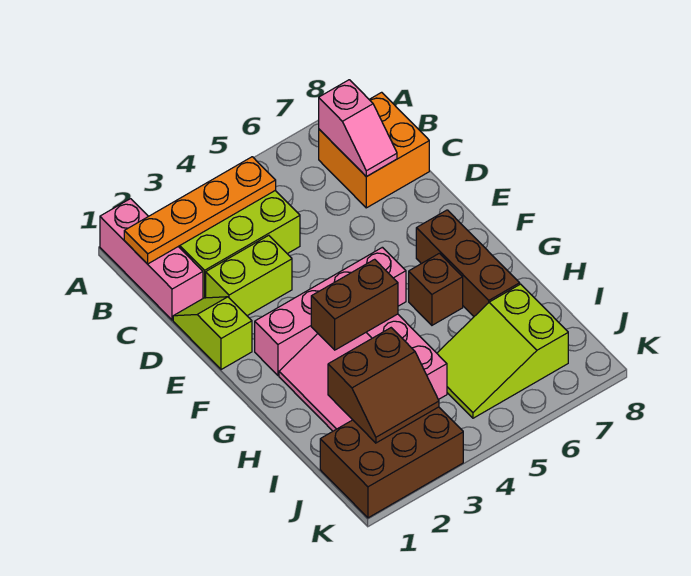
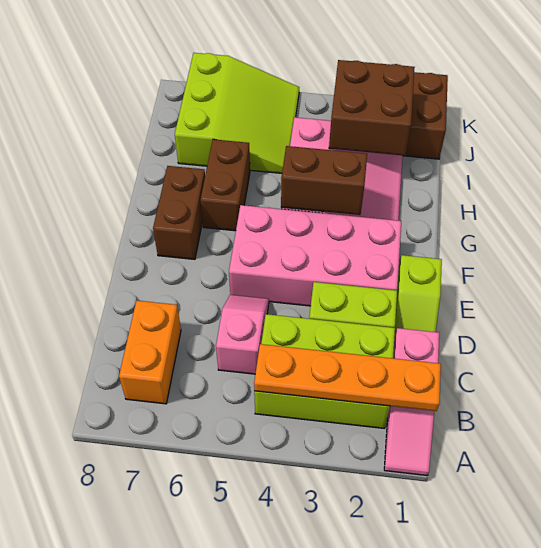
pink 1x3 brick [100,199,203,320] -> pink 1x3 slope [384,328,439,476]
orange 2x2 brick [319,92,429,208] -> orange 1x2 brick [119,301,181,404]
pink 1x2 slope [319,80,397,177] -> pink 1x2 slope moved to [216,295,269,374]
pink 1x4 brick [255,247,406,375] -> pink 2x4 brick [229,205,401,306]
brown 1x3 brick [416,210,520,316] -> brown 1x2 brick [153,166,205,259]
brown 1x1 brick [409,253,463,325] -> brown 1x2 brick [201,139,250,231]
brown 2x2 slope [328,328,439,443] -> brown 2x2 brick [329,60,415,156]
lime 2x3 slope [437,284,568,418] -> lime 3x3 slope [175,53,299,173]

